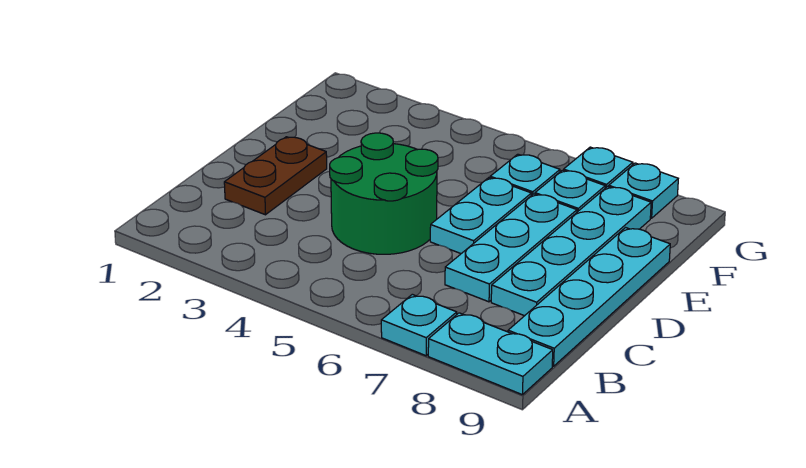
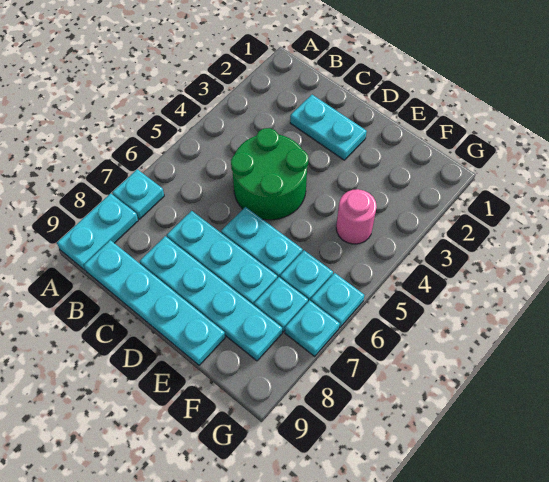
brown 1x2 plate [224,137,327,215] -> cyan 1x2 plate [290,95,367,160]
none -> pink 1x1 round brick [336,189,377,244]
cyan 1x1 plate [609,163,678,218] -> cyan 1x1 plate moved to [311,273,364,328]

